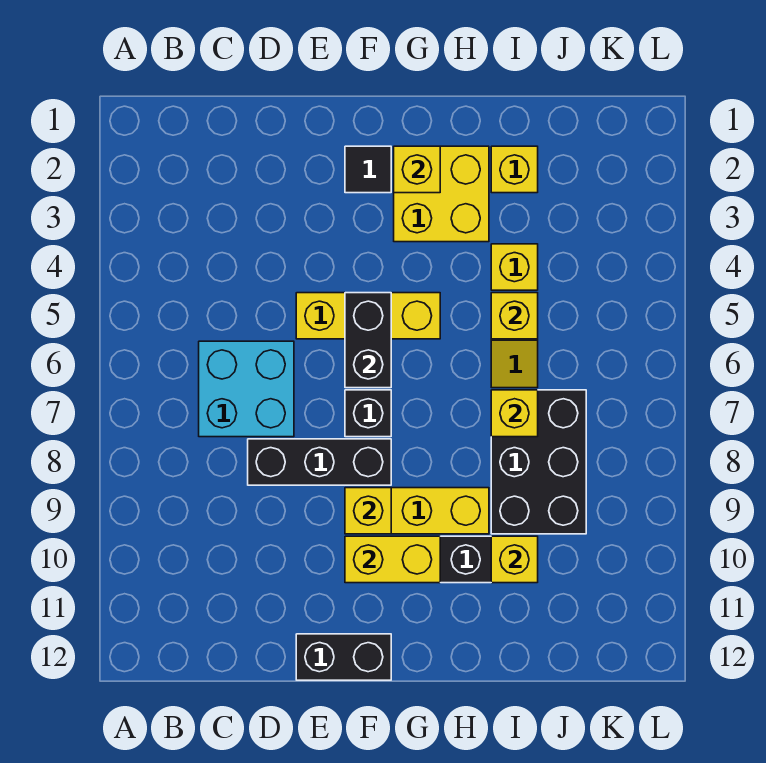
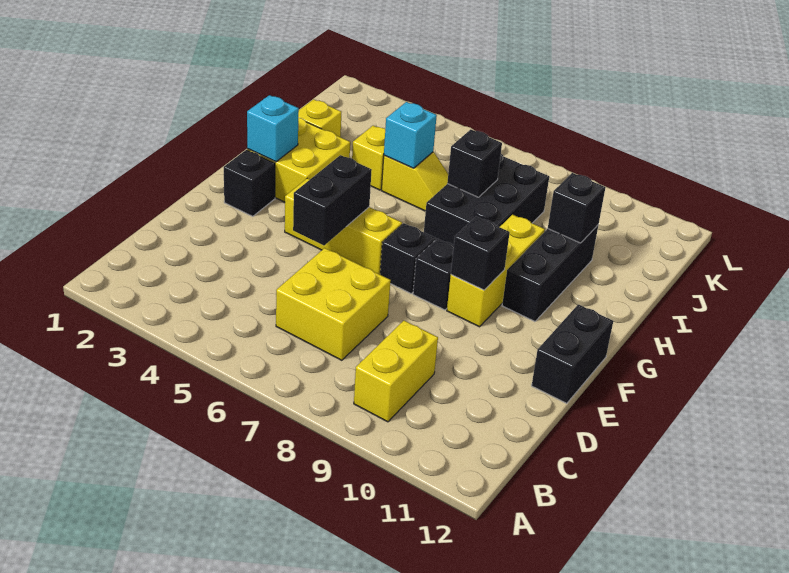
cyan 2x2 brick [199,341,294,437] -> yellow 2x2 brick [276,248,391,360]
black 1x3 brick [248,439,391,485] -> black 1x1 brick [413,239,454,310]
yellow 1x3 brick [296,293,440,339] -> yellow 1x3 brick turned to [285,178,402,274]
black 1x1 tile [345,146,391,193] -> black 1x1 brick [224,150,275,216]
black 1x2 brick [345,293,391,388] -> black 1x2 brick turned to [293,155,372,245]
yellow 1x1 brick [345,488,391,534] -> black 1x1 brick [451,217,510,290]
yellow 1x2 brick [345,536,440,583] -> yellow 1x2 brick moved to [354,321,438,422]
yellow 1x1 brick [394,146,440,193] -> cyan 1x1 brick [247,95,299,162]
yellow 1x1 brick [491,293,538,339] -> cyan 1x1 brick [384,102,437,168]
black 2x3 brick [491,390,586,534] -> black 2x3 brick turned to [424,154,549,246]
yellow 1x1 brick [491,390,538,437] -> black 1x1 brick [447,129,502,197]
yellow 1x1 brick [491,536,538,583] -> black 1x1 brick [548,173,605,243]

